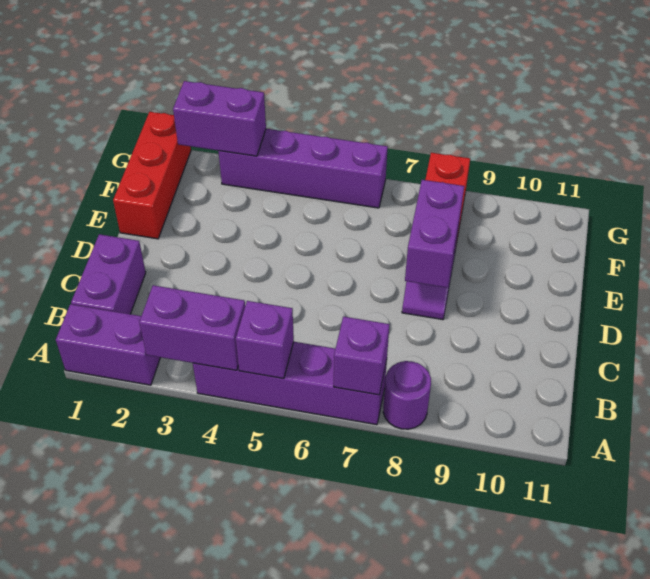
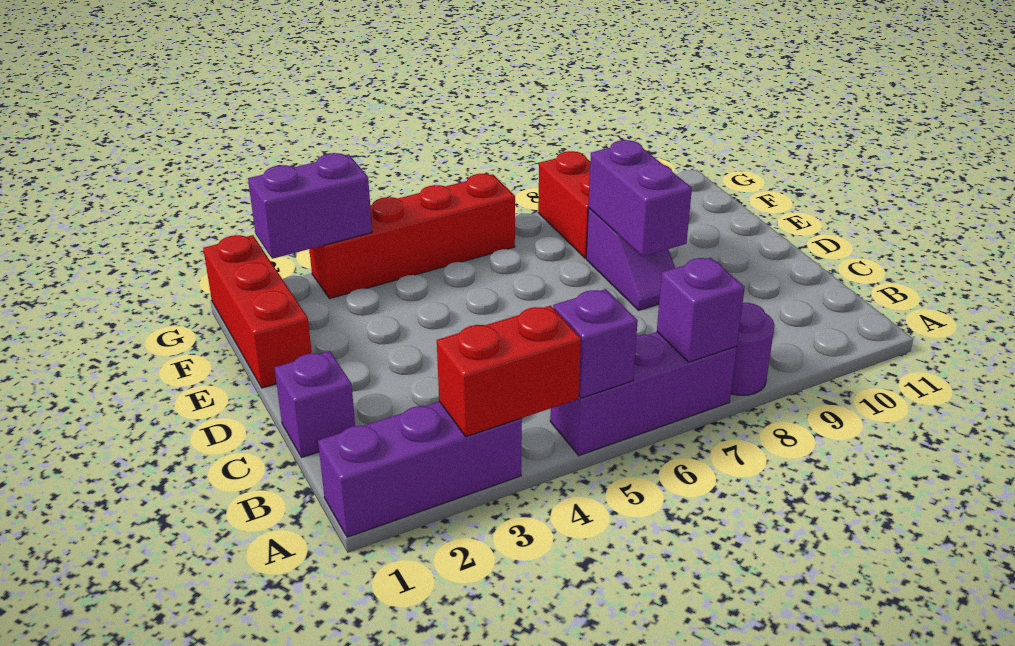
purple 1x2 brick [56,304,160,385] -> purple 1x3 brick [318,401,522,537]
purple 1x2 brick [139,285,245,370] -> red 1x2 brick [437,306,581,436]
purple 1x4 brick [193,342,387,425] -> purple 1x3 brick [550,332,737,455]
purple 1x2 brick [71,234,146,314] -> purple 1x1 brick [275,351,355,457]
purple 1x4 brick [218,129,388,208] -> red 1x4 brick [309,174,515,299]

